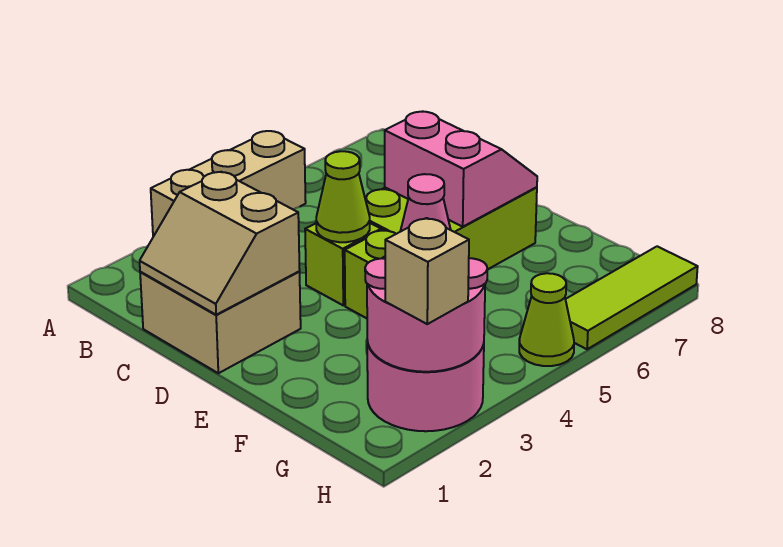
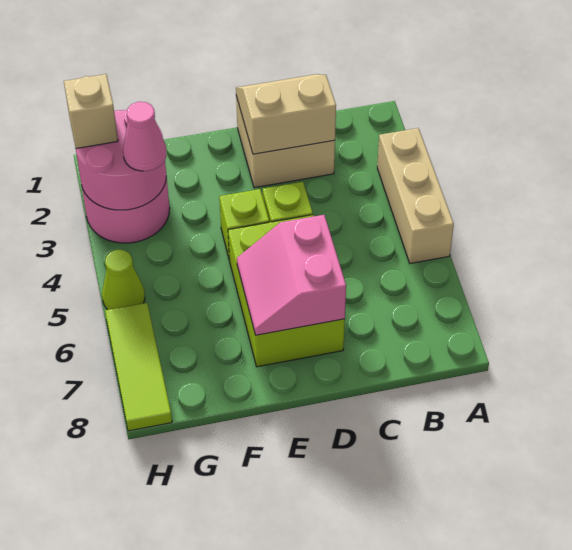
lime 1x1 cone [316,151,370,242] -> none
pink 2x2 slope [385,111,537,227] -> pink 2x2 slope turned to [237,215,346,335]

